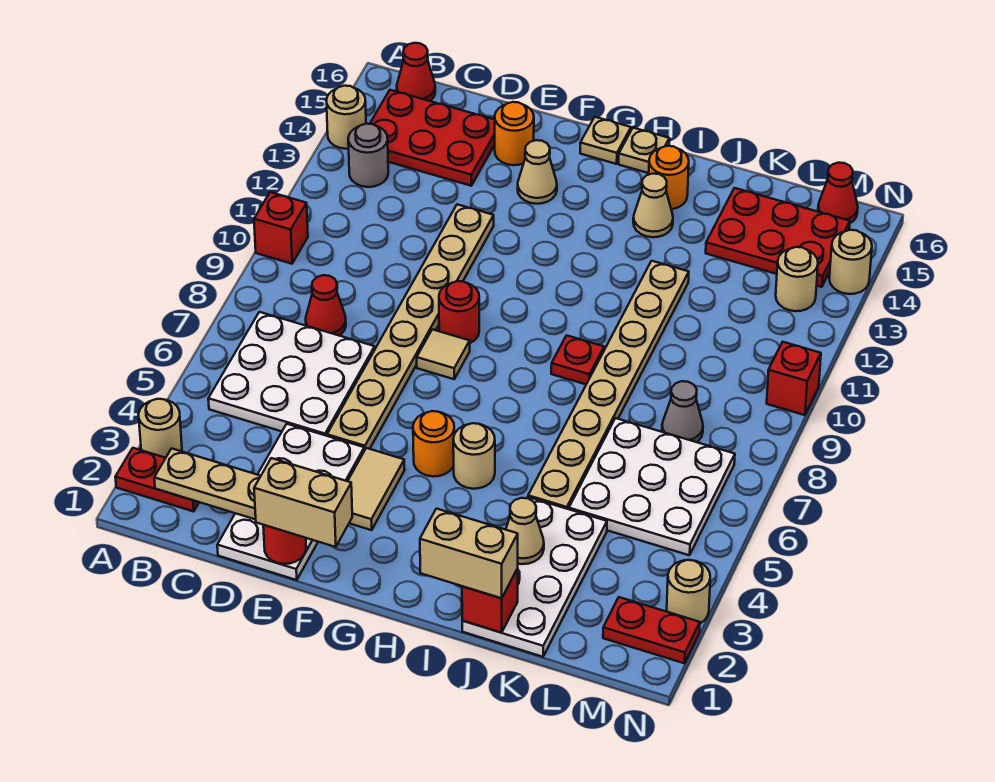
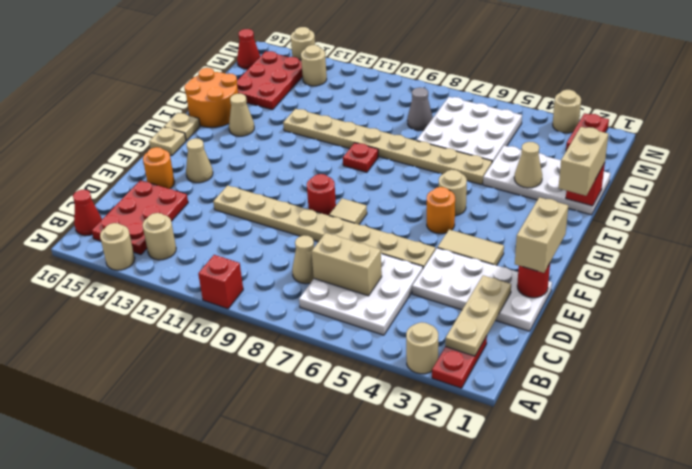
grey 1x1 round brick [348,124,388,187] -> tan 1x1 round brick [143,213,176,260]
none -> tan 1x2 brick [312,233,382,296]
red 1x1 cone [306,275,346,336] -> tan 1x1 cone [292,235,314,284]
orange 1x1 round brick [649,146,689,209] -> orange 2x2 round brick [184,68,238,127]
red 1x1 brick [767,342,821,415] -> none

